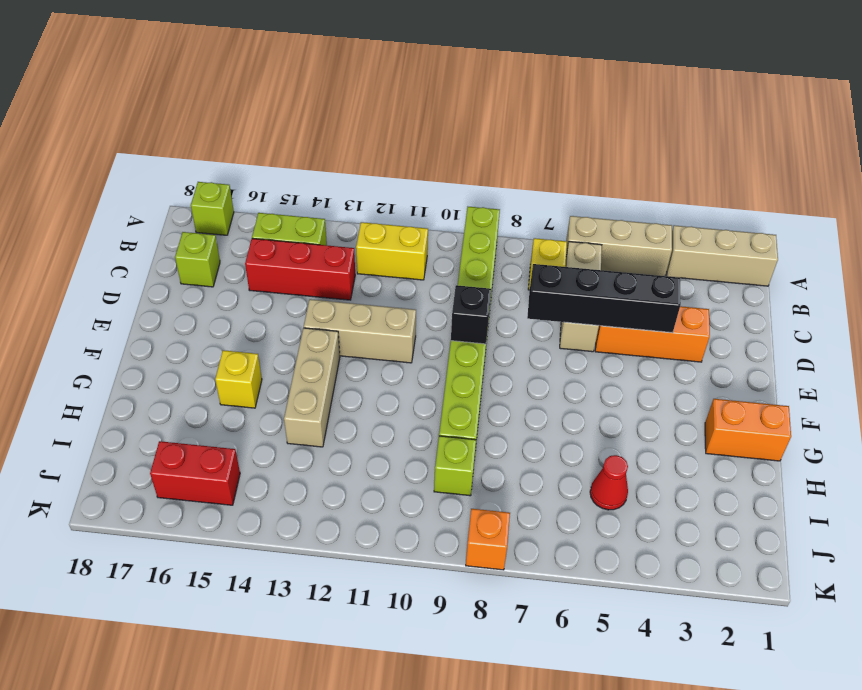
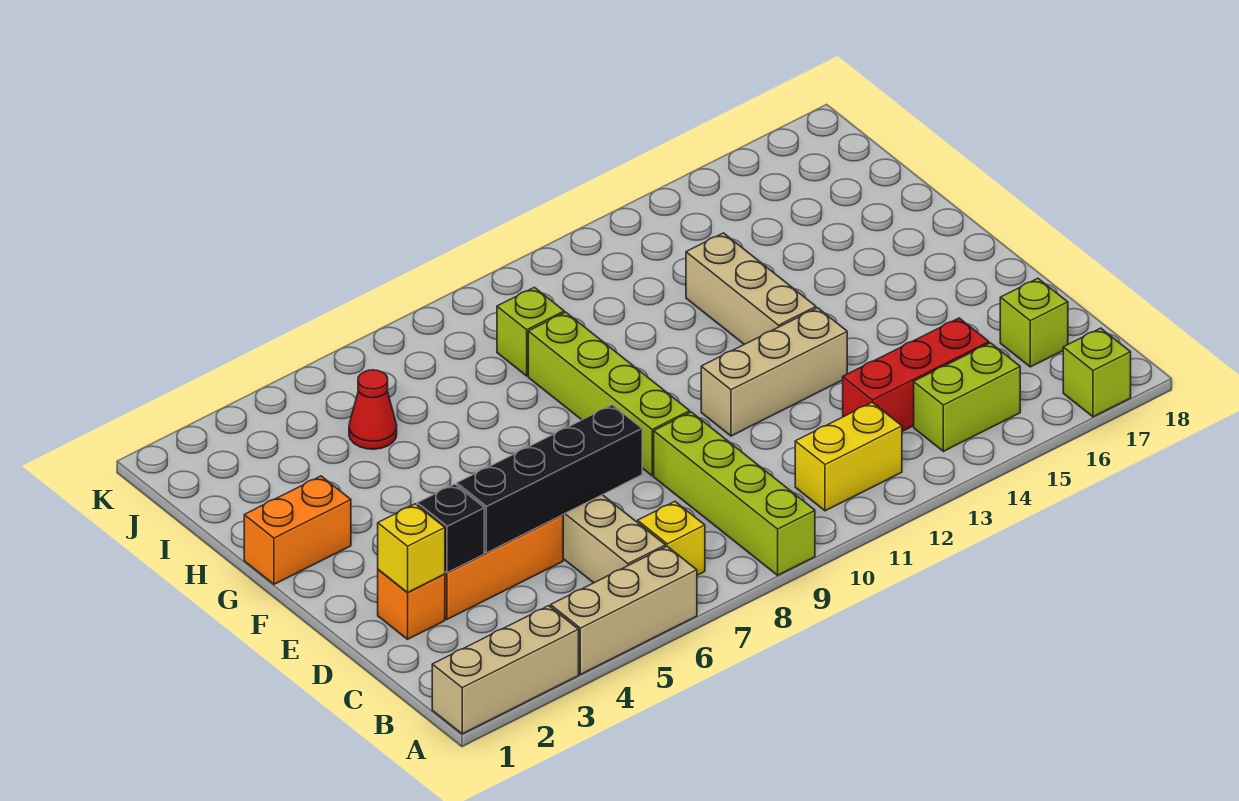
black 1x1 brick [451,285,491,344] -> black 1x1 brick moved to [417,484,484,573]
yellow 1x1 brick [215,350,262,408] -> yellow 1x1 brick moved to [378,504,445,592]
red 1x2 brick [150,441,240,505] -> none
orange 1x1 brick [466,509,510,570] -> orange 1x1 brick moved to [378,570,445,639]

